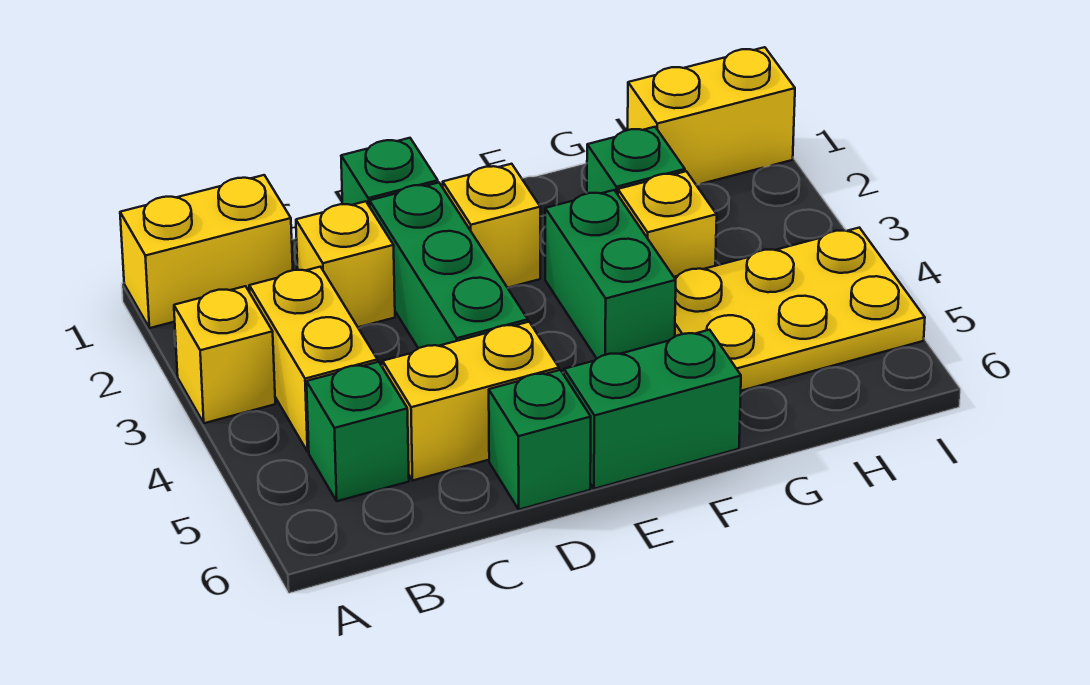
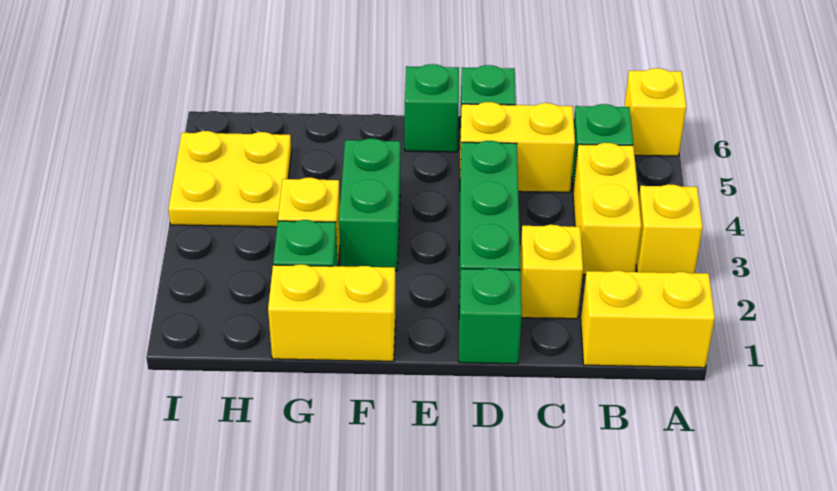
yellow 1x1 brick [443,164,540,288] -> yellow 1x1 brick moved to [624,68,686,156]
green 1x2 brick [564,330,741,489] -> green 1x1 brick [405,64,459,152]
yellow 2x3 plate [674,228,925,391] -> yellow 2x2 plate [168,131,291,227]
yellow 1x2 brick [628,47,795,185] -> yellow 1x2 brick moved to [268,265,395,361]

